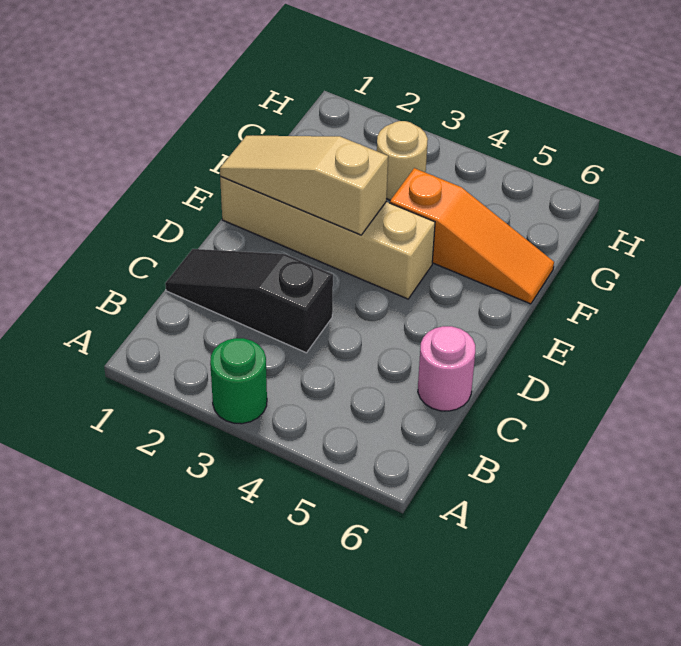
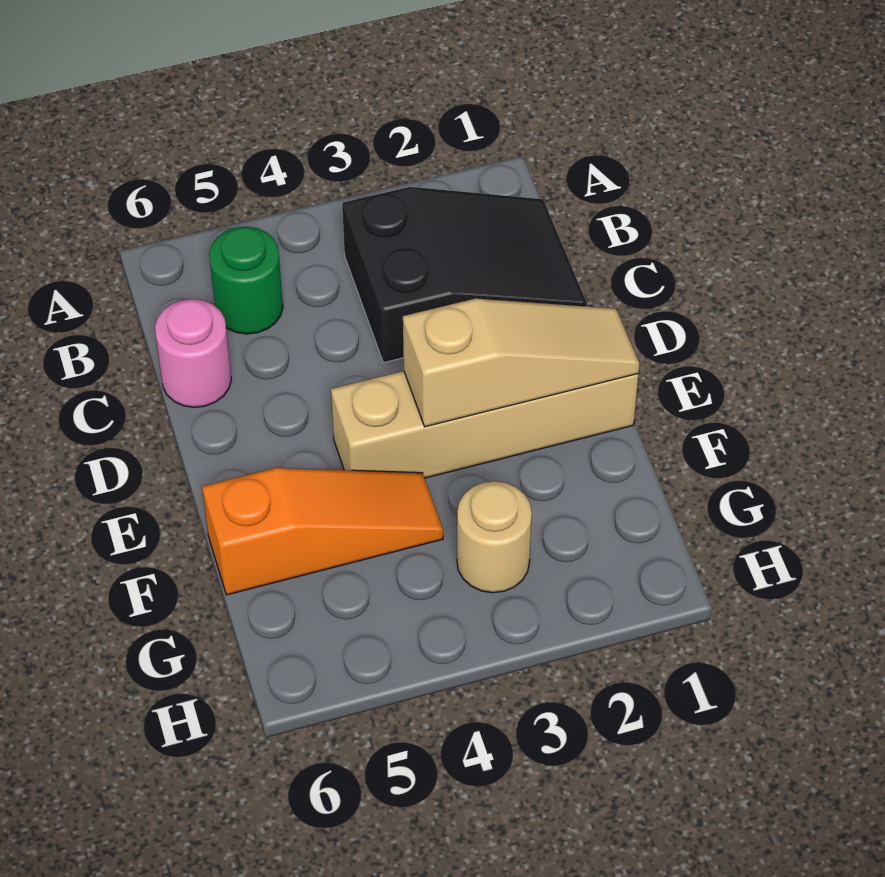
green 1x1 round brick [210,338,267,424] -> green 1x1 round brick moved to [209,227,283,334]
black 1x3 slope [165,249,333,353] -> black 2x3 slope [342,187,587,363]
orange 1x3 slope [390,168,554,304] -> orange 1x3 slope turned to [202,468,443,595]

